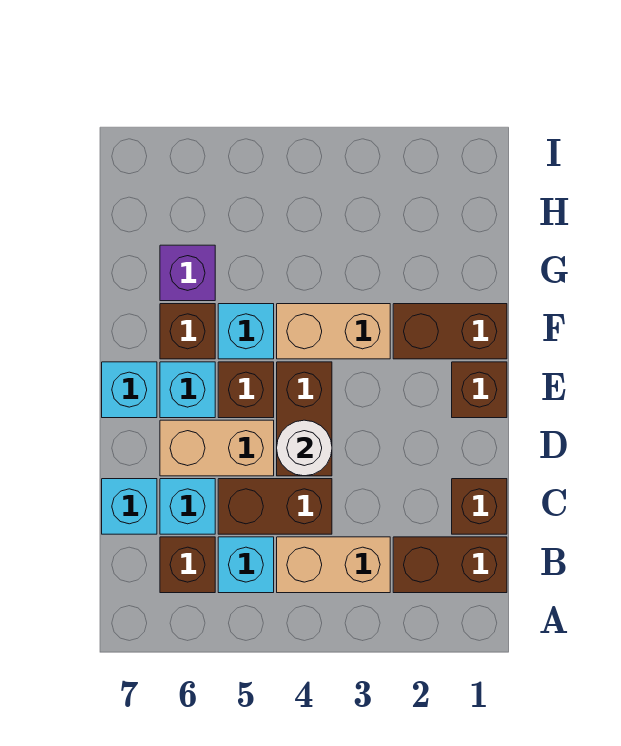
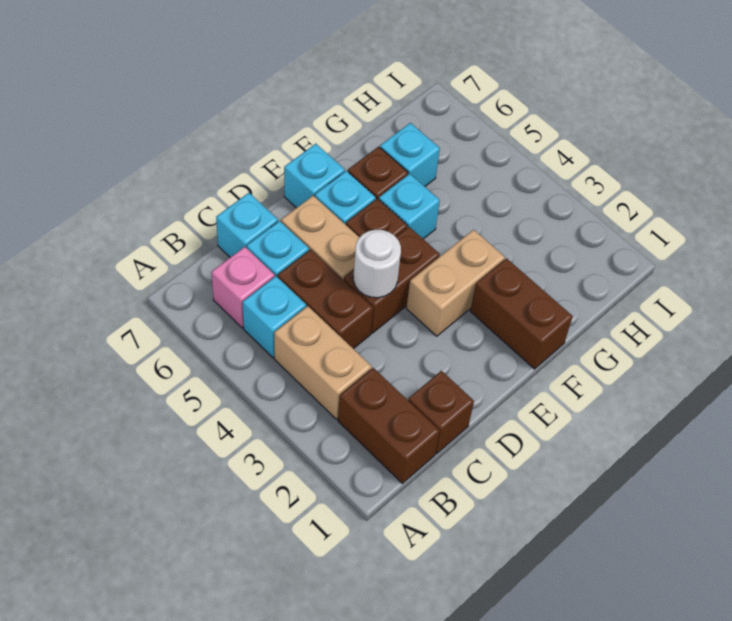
brown 1x1 brick [160,537,215,593] -> pink 1x1 brick [211,247,275,328]
brown 1x1 brick [452,362,507,418] -> none
tan 1x2 brick [277,304,390,359] -> tan 1x2 brick turned to [406,230,505,336]
purple 1x1 brick [160,245,215,301] -> cyan 1x1 brick [380,123,440,186]

